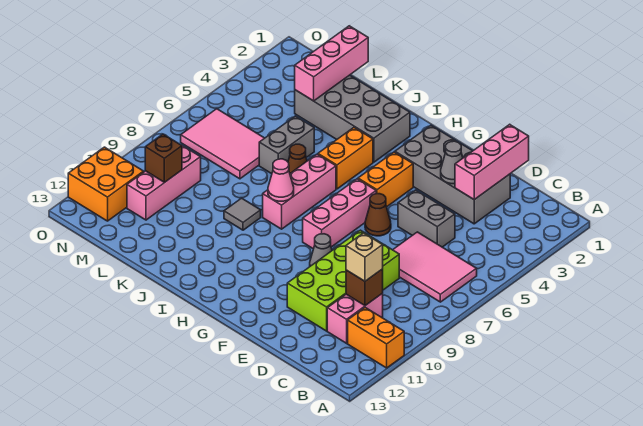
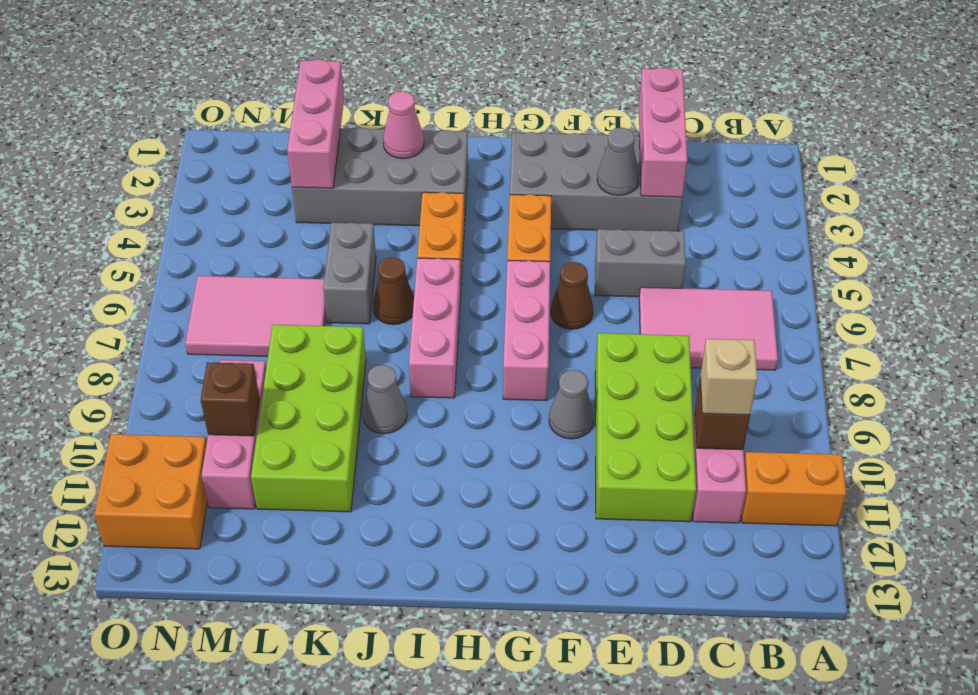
pink 1x1 cone [268,159,294,201] -> pink 1x1 cone moved to [383,91,424,159]
grey 1x1 tile [224,198,261,230] -> grey 1x1 cone [362,365,407,434]
none -> lime 2x4 brick [251,325,366,512]

